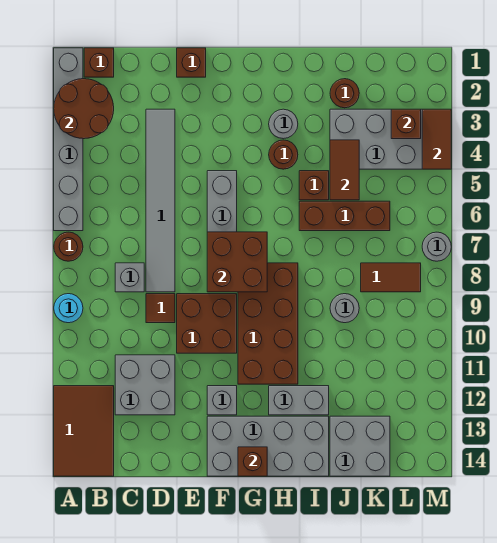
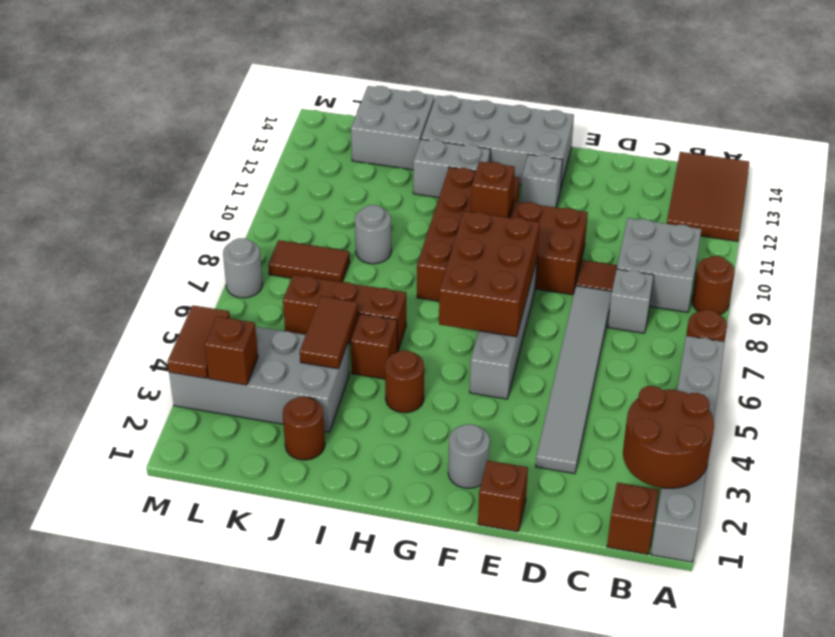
cyan 1x1 round brick [54,294,83,323] -> brown 1x1 round brick [692,256,735,315]
grey 2x2 brick [115,355,175,415] -> grey 2x2 brick moved to [617,218,701,312]
brown 2x2 brick [207,232,267,292] -> brown 2x3 brick [439,211,540,337]
brown 1x1 brick [238,447,267,476] -> brown 1x1 brick moved to [471,161,515,218]
grey 1x1 round brick [269,109,298,139] -> grey 1x1 round brick moved to [448,424,490,488]

